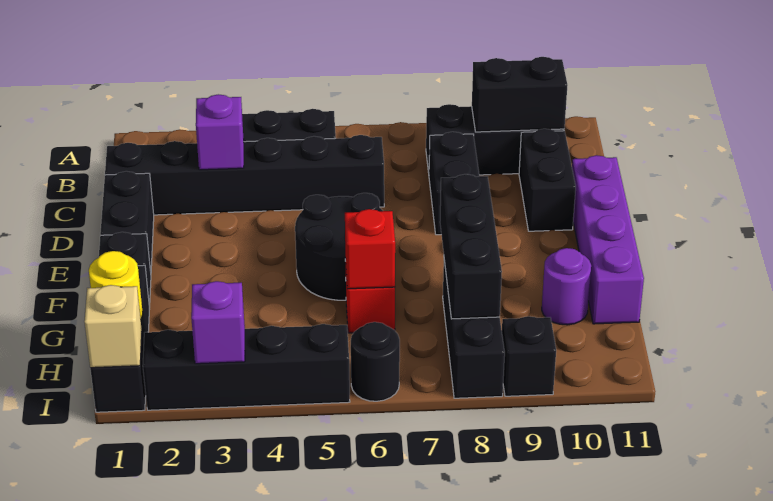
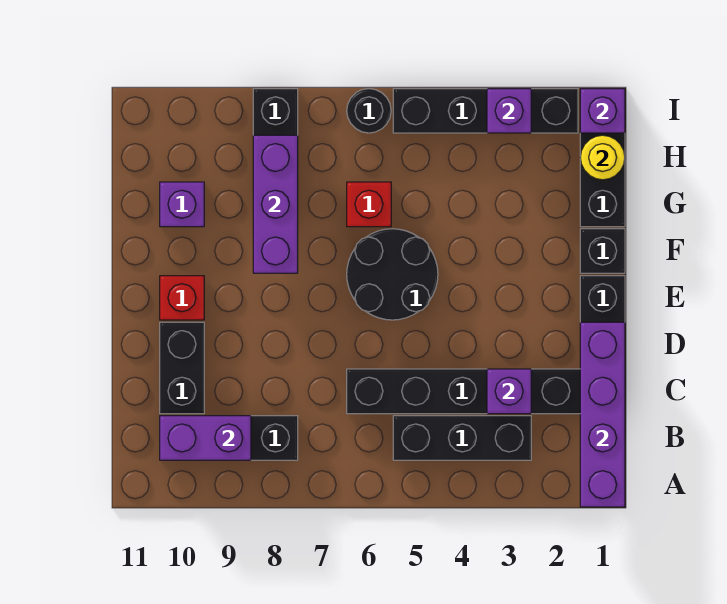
black 1x2 brick [472,57,568,132] -> purple 1x2 brick [160,416,251,460]
black 1x2 brick [429,132,479,235] -> none
purple 1x4 brick [572,155,644,324] -> purple 1x4 brick moved to [580,322,625,507]
black 1x3 brick [440,174,502,319] -> purple 1x3 brick [253,135,298,273]
red 1x1 brick [345,209,395,289] -> red 1x1 brick moved to [160,276,204,320]
purple 1x1 round brick [542,248,591,325] -> purple 1x1 brick [160,182,204,227]
tan 1x1 brick [84,285,142,368] -> purple 1x1 brick [580,89,625,133]
black 1x1 brick [502,316,556,396] -> none

